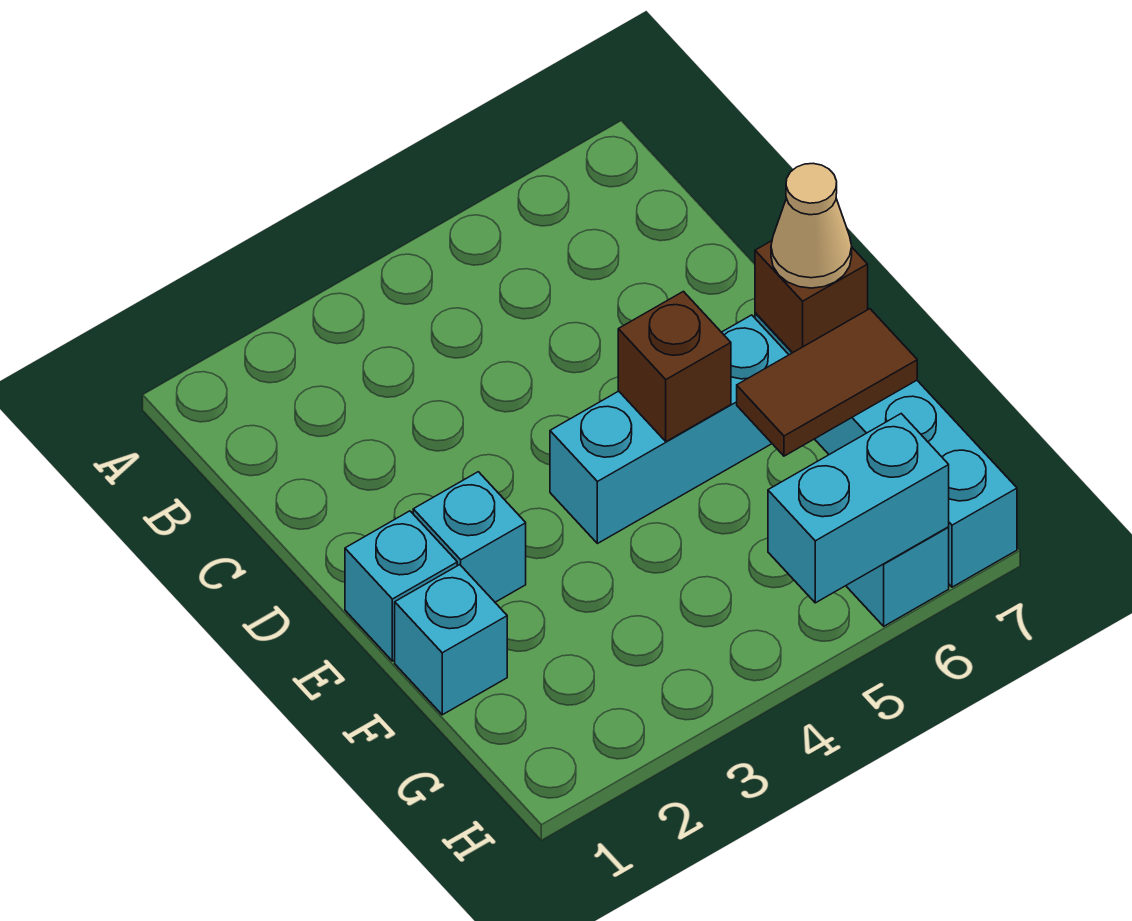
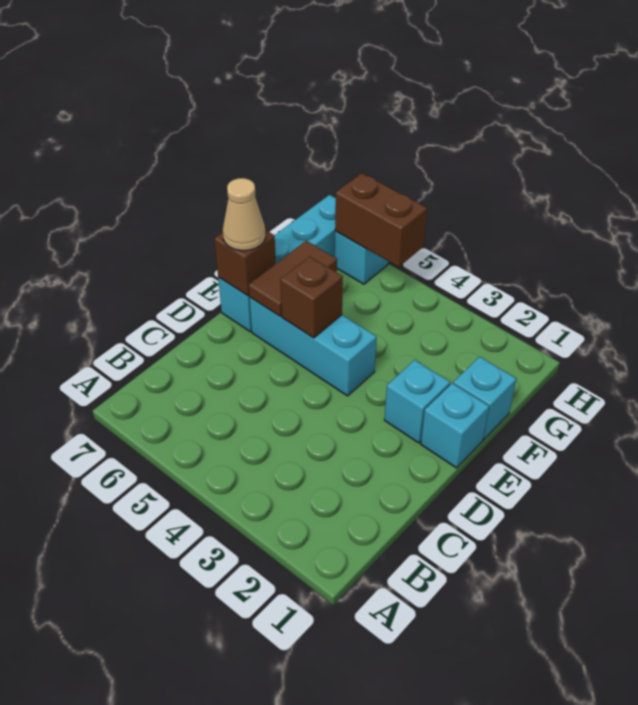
brown 1x2 tile [737,309,917,456] -> brown 1x2 tile turned to [249,241,337,316]
cyan 1x2 brick [768,414,949,603] -> brown 1x2 brick [335,173,427,267]

